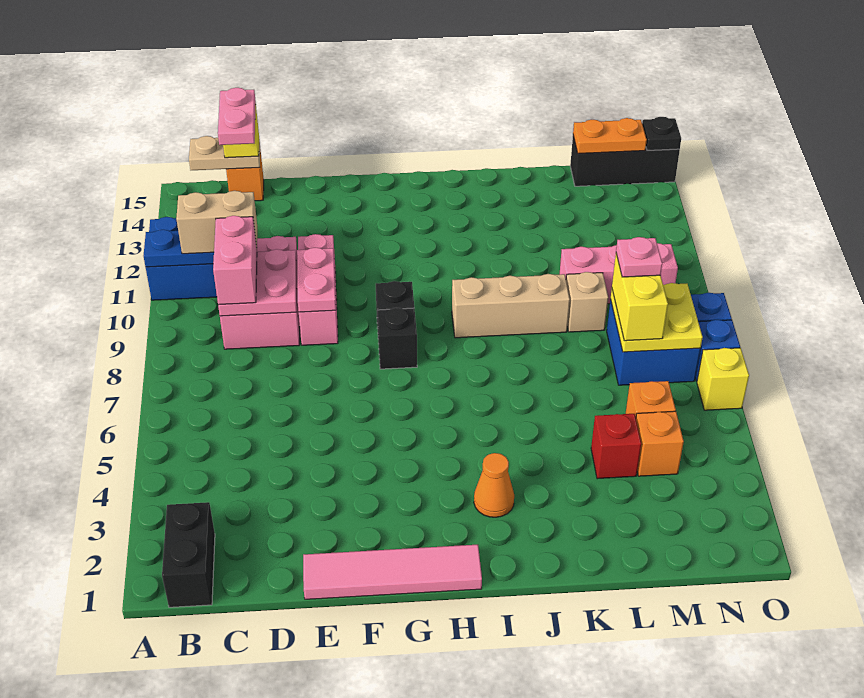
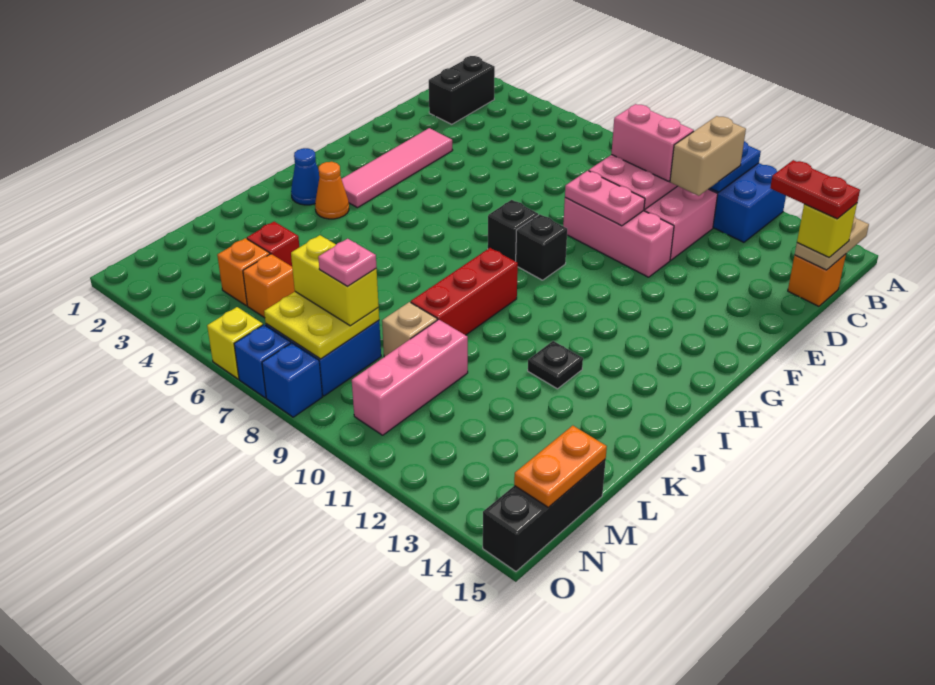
black 1x2 brick [162,502,215,607] -> black 1x2 brick turned to [429,56,495,124]
pink 1x2 plate [218,88,256,145] -> red 1x2 plate [770,160,860,219]
pink 1x4 tile [303,545,482,599] -> pink 1x4 tile moved to [342,128,453,208]
none -> blue 1x1 cone [291,148,319,205]
tan 1x3 brick [452,274,570,338] -> red 1x3 brick [411,248,518,335]
black 1x1 plate [642,117,681,150] -> black 1x1 plate moved to [528,341,583,389]

